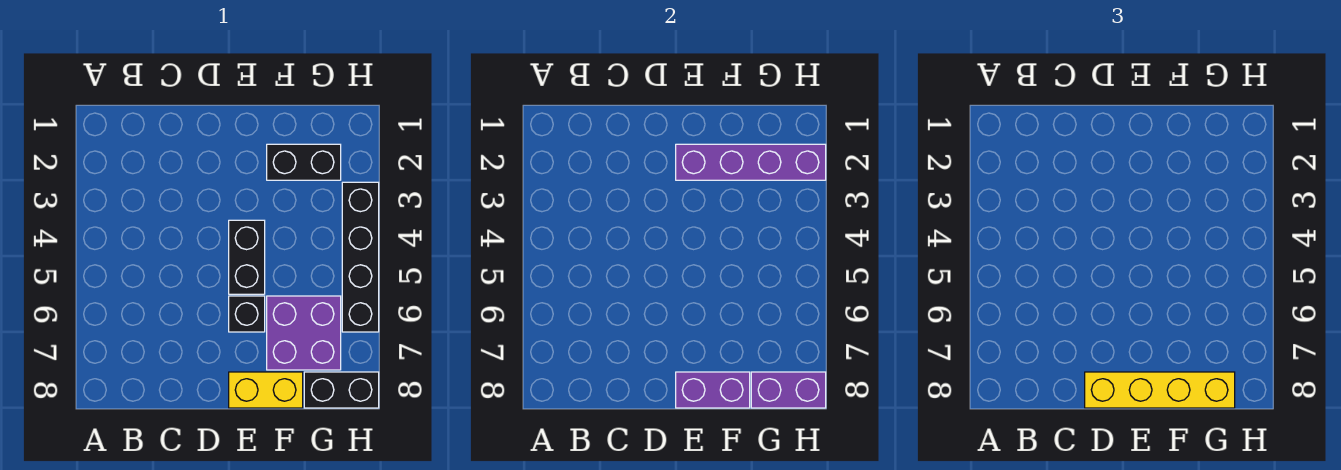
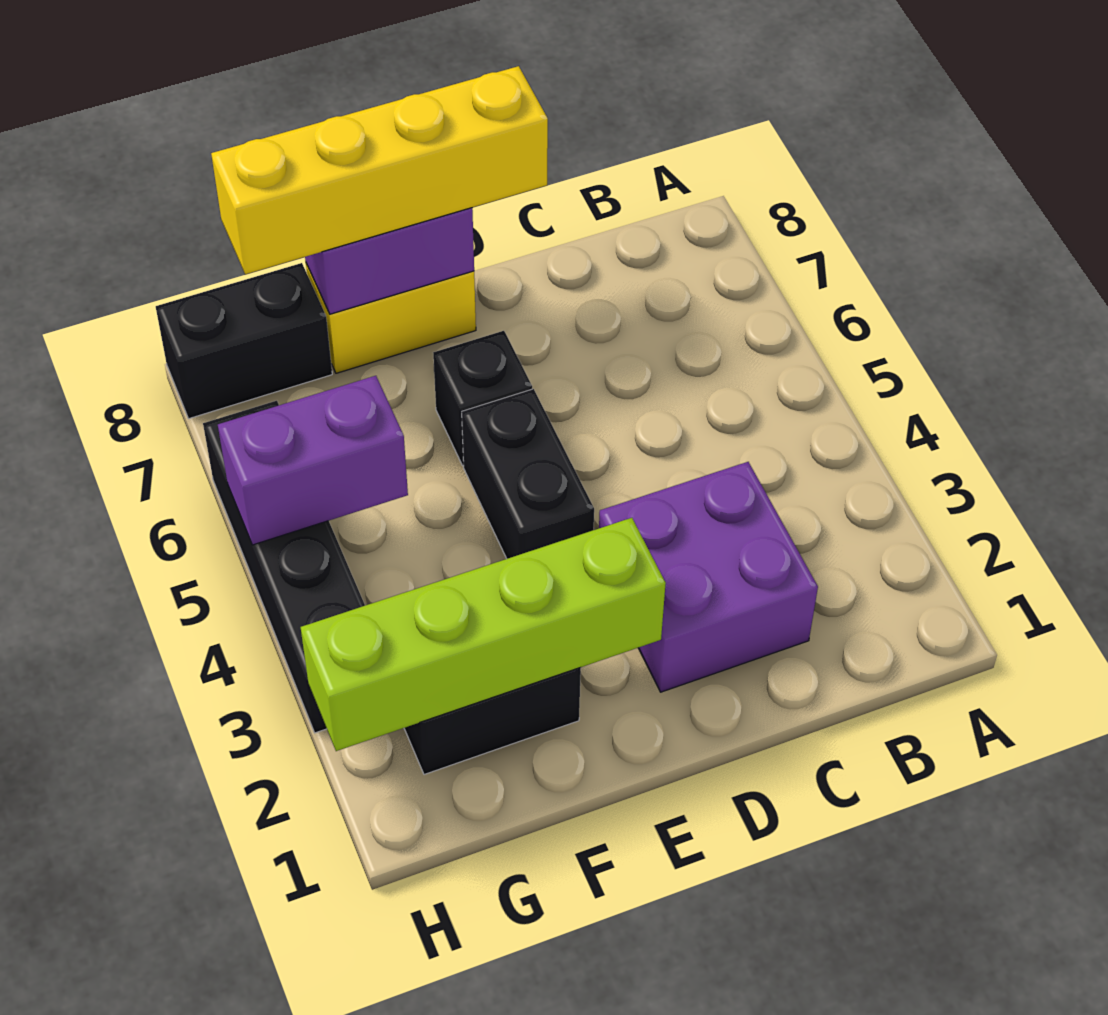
purple 1x4 brick [676,144,826,180] -> lime 1x4 brick [301,518,666,751]
purple 2x2 brick [267,296,341,370] -> purple 2x2 brick moved to [599,462,818,692]
purple 1x2 brick [751,372,826,408] -> purple 1x2 brick moved to [218,376,408,545]

